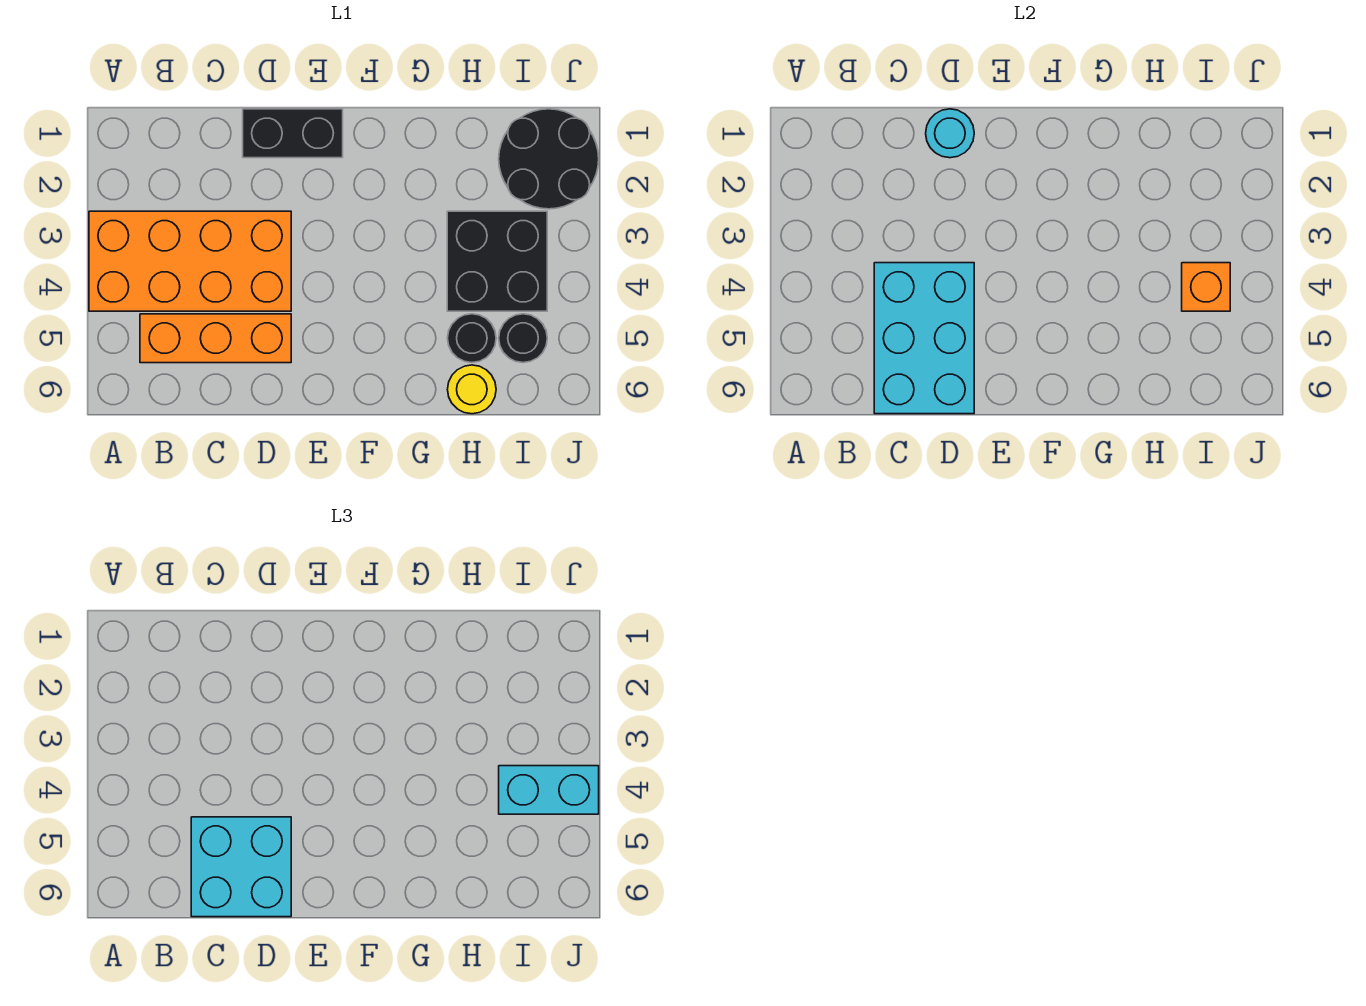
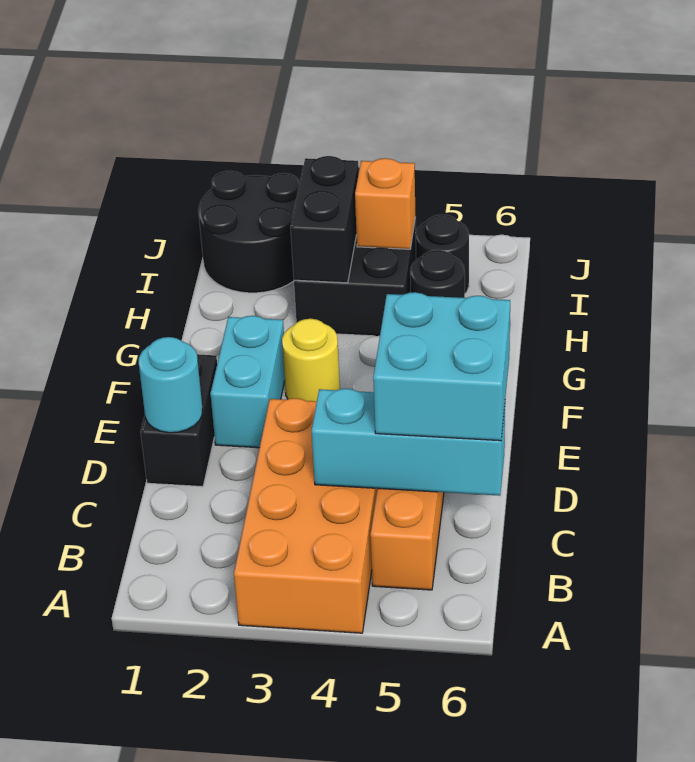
cyan 2x3 brick [874,263,974,414] -> cyan 1x3 brick [312,389,505,496]
none -> black 1x2 brick [290,156,359,283]
yellow 1x1 round brick [448,365,496,414] -> yellow 1x1 round brick moved to [282,319,340,401]
cyan 1x2 brick [499,766,599,814] -> cyan 1x2 brick moved to [210,316,285,448]

